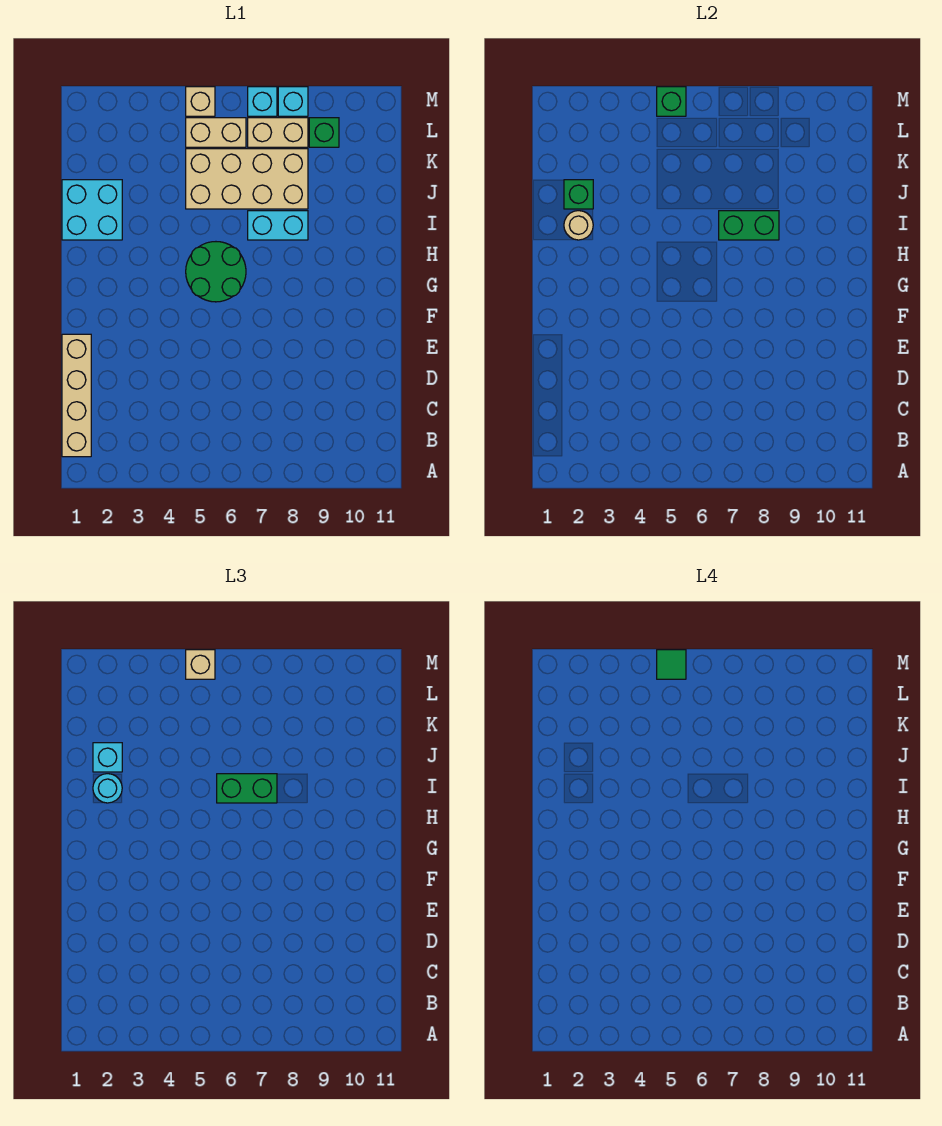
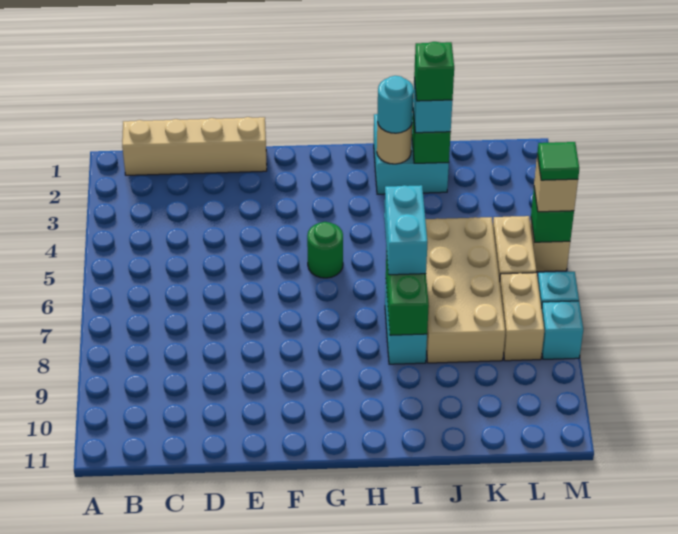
green 2x2 round brick [186,242,246,302] -> green 1x1 round brick [307,222,343,278]
green 1x2 brick [217,774,277,803] -> cyan 1x2 brick [384,185,427,275]
green 1x1 brick [309,118,339,147] -> green 1x1 brick moved to [414,42,454,101]

